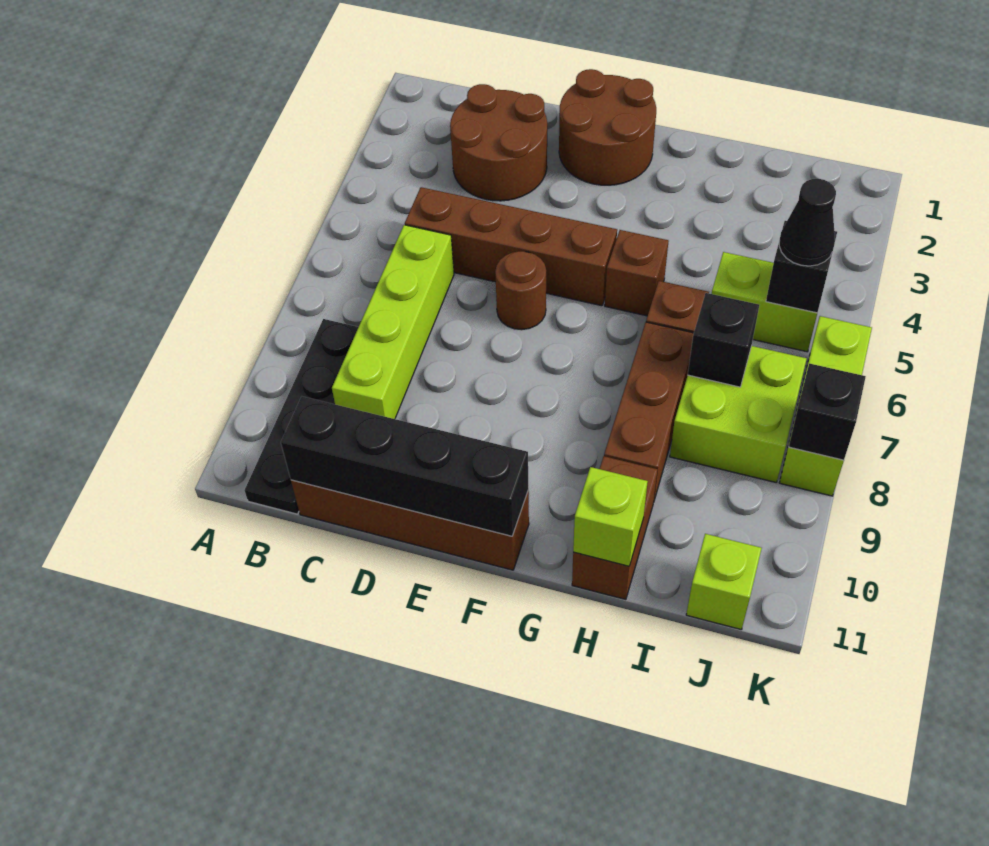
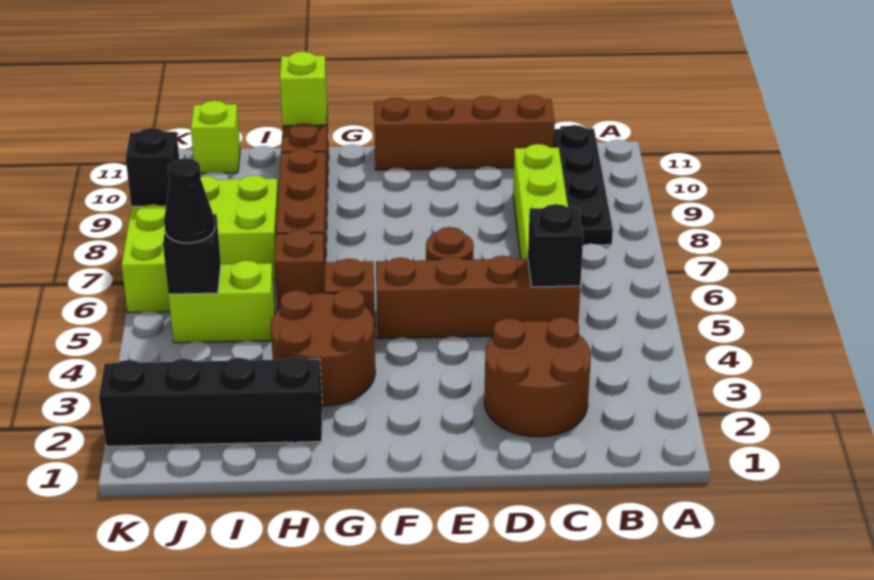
black 1x4 brick [281,397,528,536] -> black 1x4 brick moved to [99,357,322,446]
brown 2x2 round brick [559,69,656,185] -> brown 2x2 round brick moved to [270,289,375,406]
black 1x1 brick [688,293,759,387] -> black 1x1 brick moved to [528,204,583,287]

